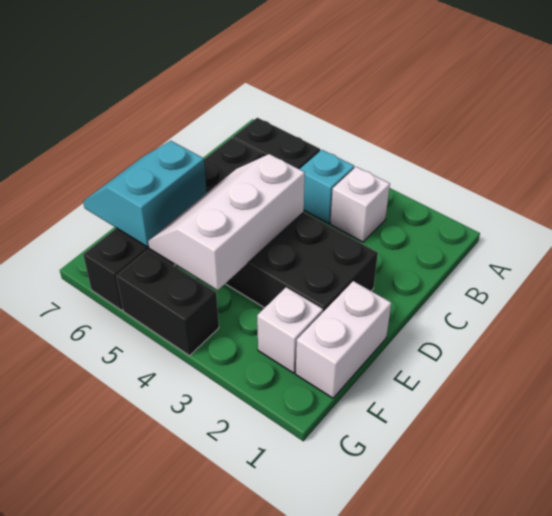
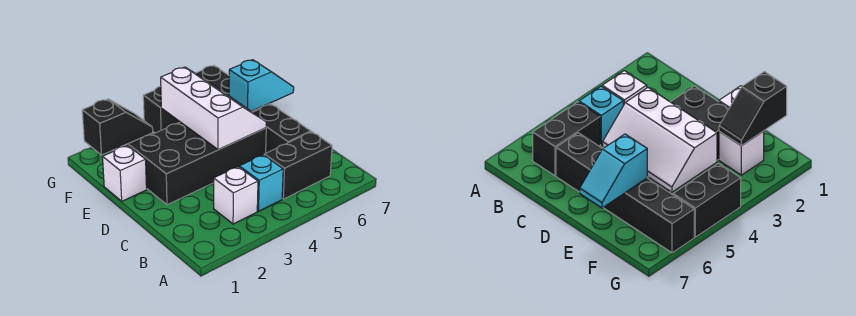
white 1x2 brick [296,281,391,398] -> white 1x1 brick [103,145,147,201]
cyan 2x2 slope [83,141,207,247] -> cyan 1x2 slope [229,60,294,111]
none -> black 1x2 slope [82,99,153,155]

